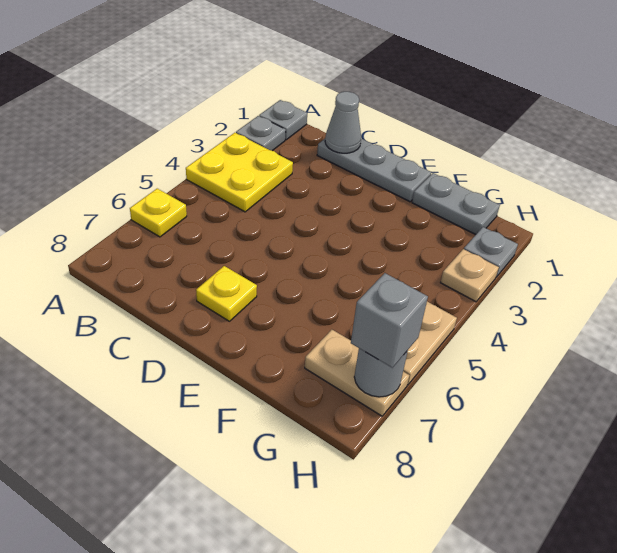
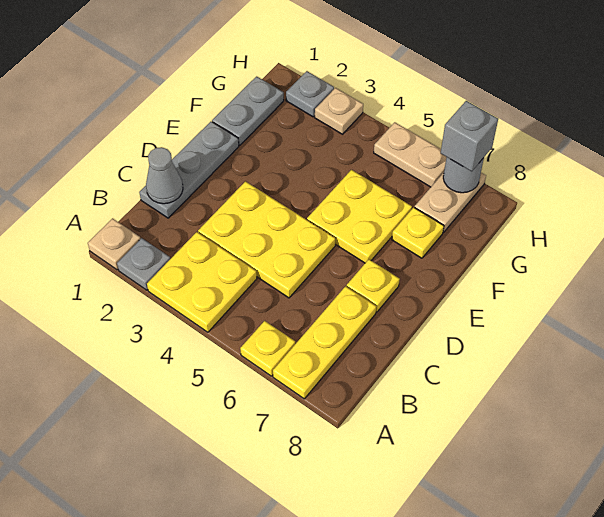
grey 1x1 plate [259,100,307,140] -> tan 1x1 plate [88,218,141,270]
none -> yellow 1x3 plate [273,286,376,399]
none -> yellow 2x3 plate [198,181,335,298]
none -> yellow 2x2 plate [307,170,412,263]
none -> yellow 1x1 plate [392,207,444,258]

